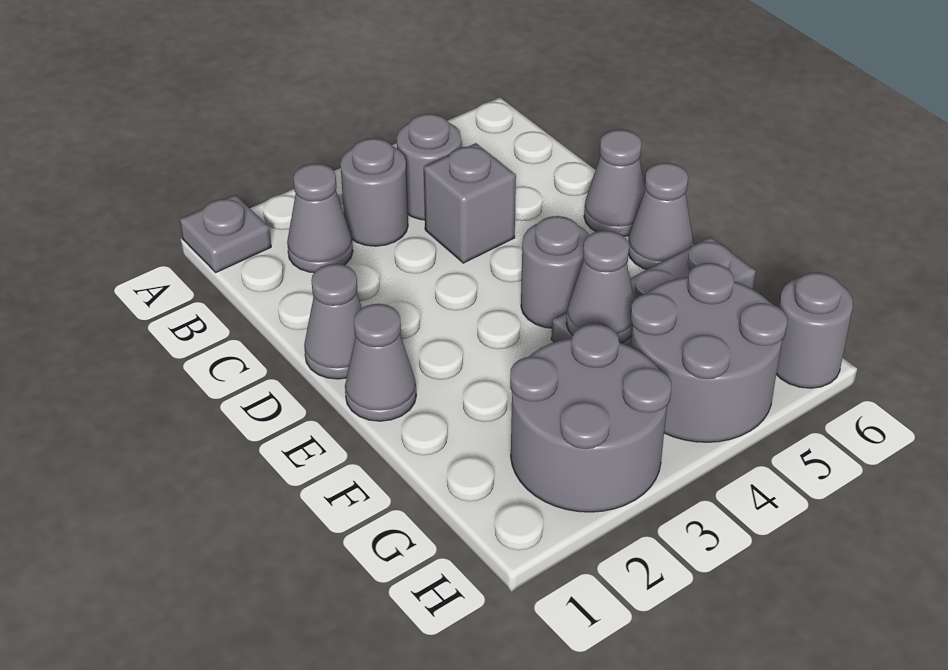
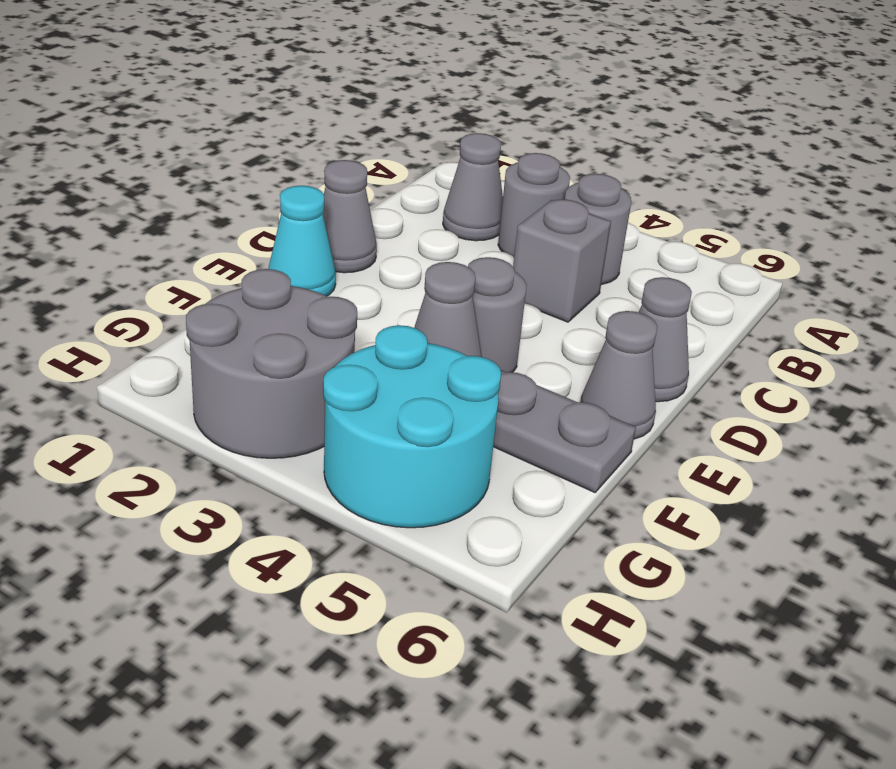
grey 1x1 plate [180,195,271,272] -> none
grey 1x1 cone [345,304,416,421] -> cyan 1x1 cone [268,186,336,296]
grey 2x2 round brick [630,263,787,442] -> cyan 2x2 round brick [323,325,501,528]
grey 1x1 round brick [776,273,853,388] -> none

